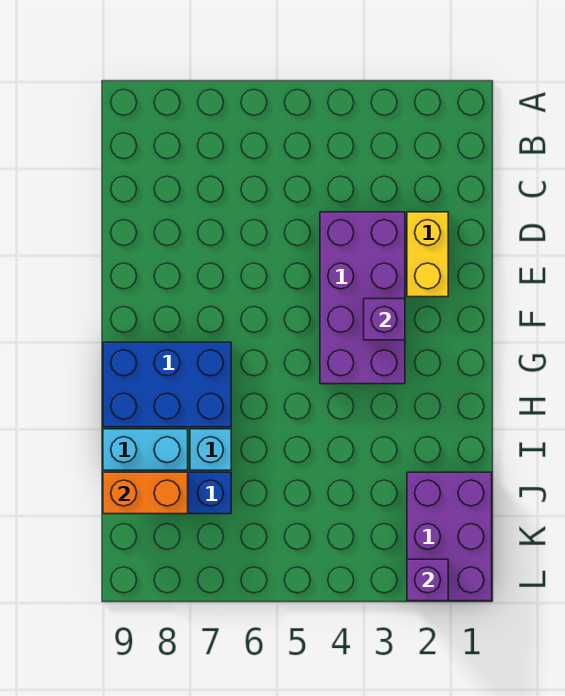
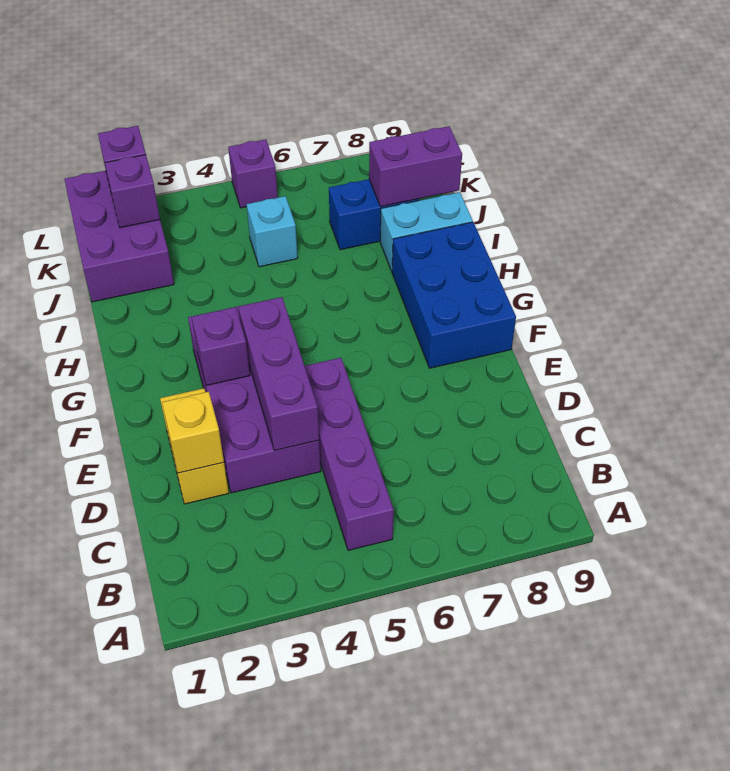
none -> purple 1x4 brick [305,358,394,550]
none -> yellow 1x1 brick [162,392,224,473]
none -> purple 1x3 brick [238,297,319,450]
blue 2x3 brick [103,342,231,427] -> blue 2x3 brick turned to [392,222,516,368]
cyan 1x1 brick [190,429,231,470] -> cyan 1x1 brick moved to [246,196,298,267]
orange 1x2 brick [103,472,188,514] -> purple 1x2 brick [369,126,462,207]
none -> purple 1x1 brick [105,155,160,228]
none -> purple 1x1 brick [228,139,278,208]

